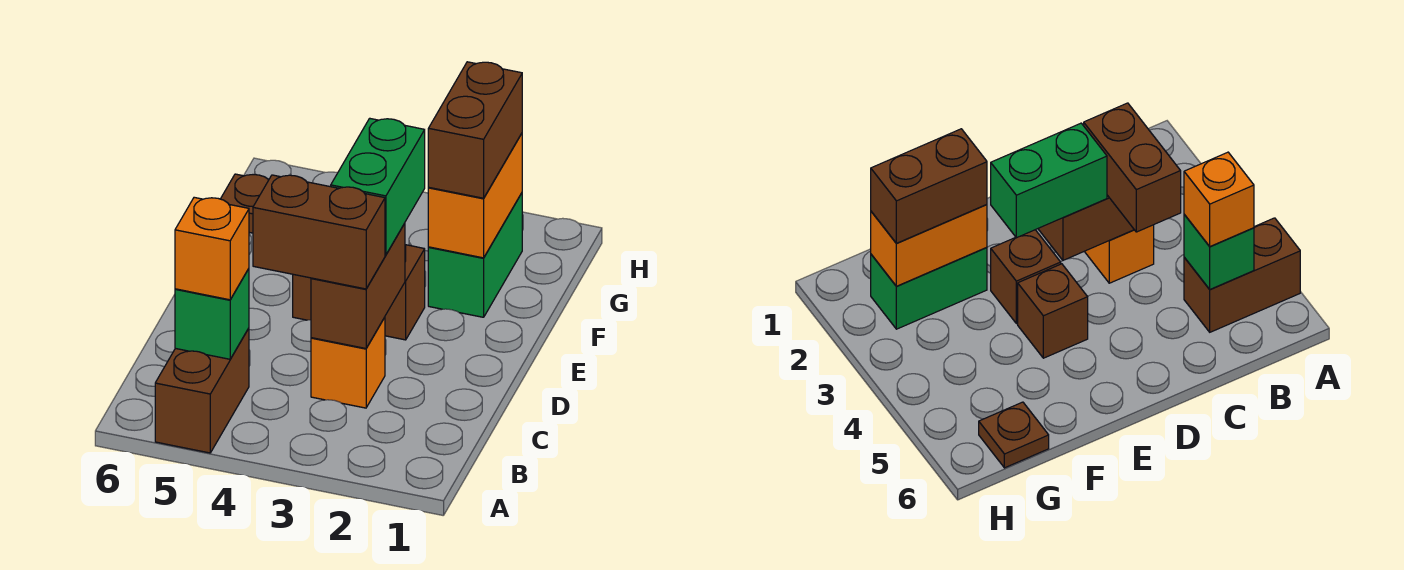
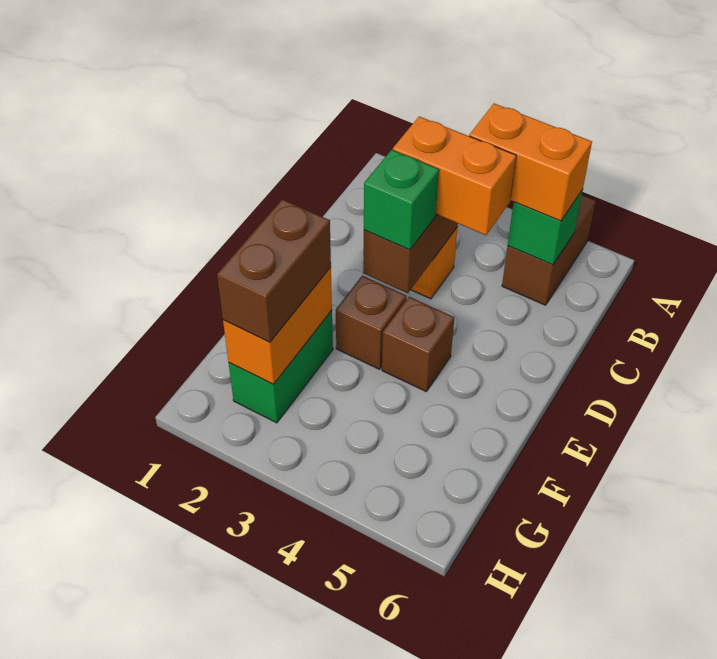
orange 1x1 brick [175,197,249,300] -> orange 1x2 brick [469,103,592,221]
brown 1x2 brick [253,175,385,289] -> orange 1x2 brick [393,116,516,235]
green 1x2 brick [331,118,425,255] -> green 1x1 brick [364,150,439,250]
brown 1x1 plate [221,174,269,233] -> none

